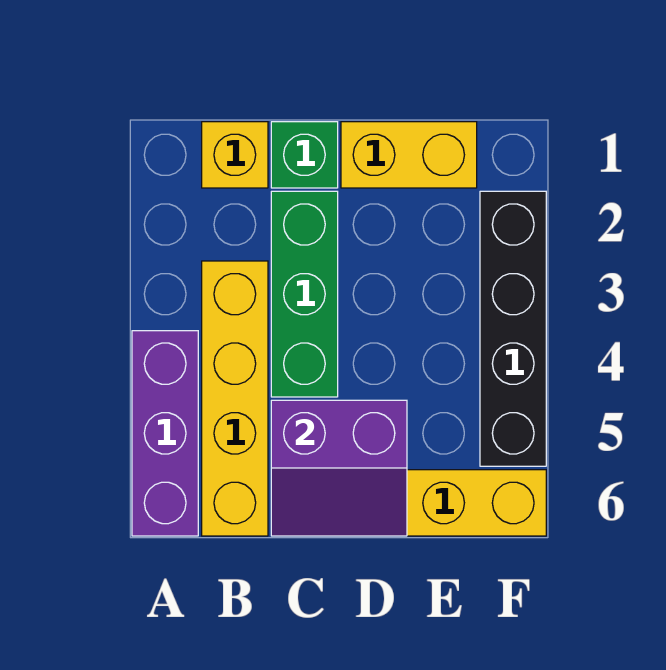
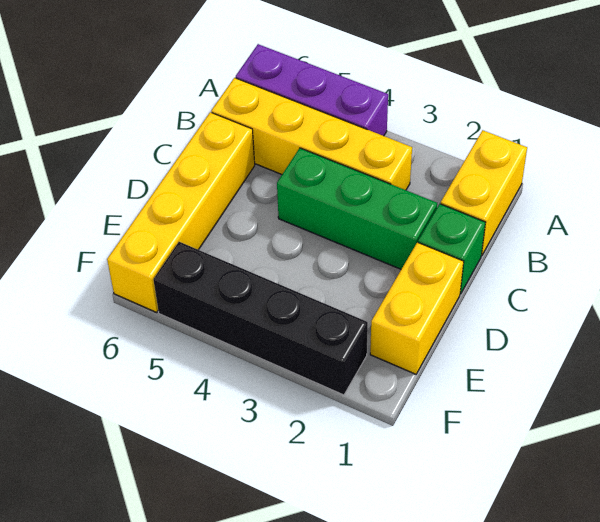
yellow 1x1 brick [202,122,268,188] -> yellow 1x2 brick [441,130,527,256]
purple 2x2 slope [271,400,407,536] -> none

